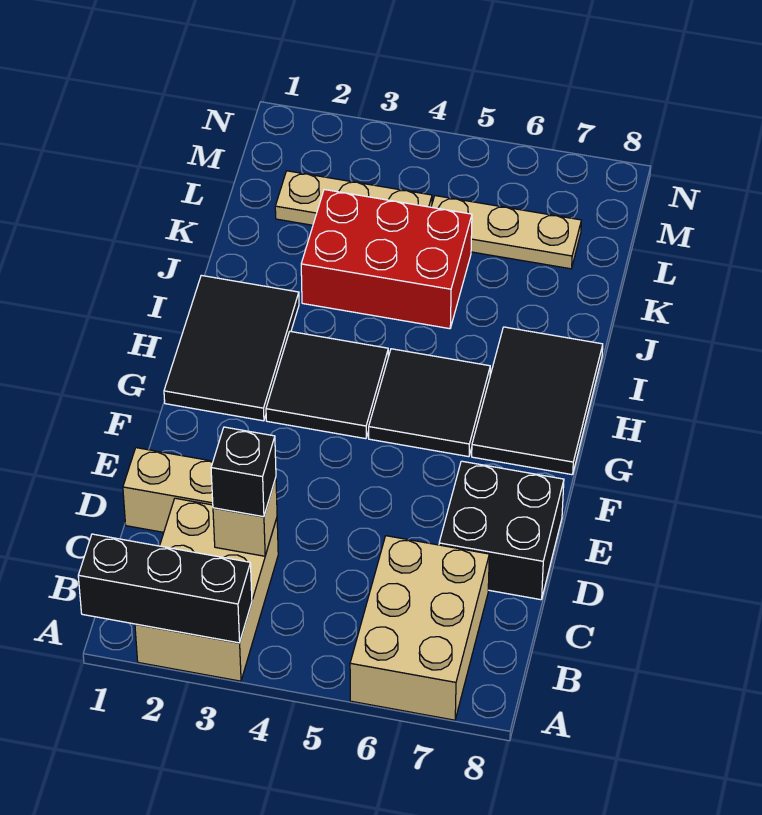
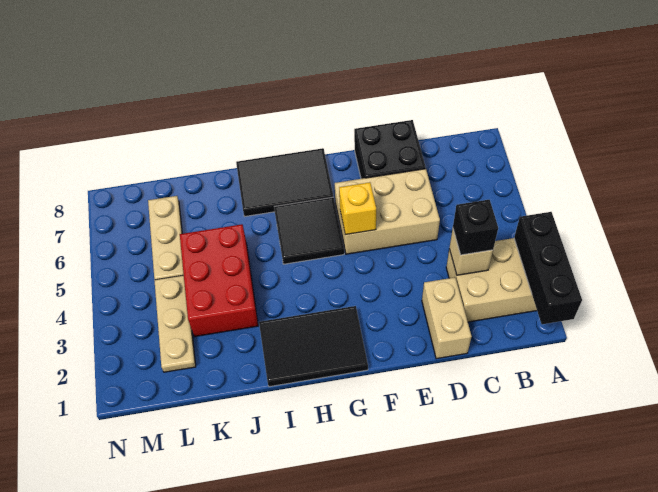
tan 2x3 brick [350,536,489,720] -> tan 2x3 brick moved to [335,169,440,254]
none -> yellow 1x1 brick [339,182,376,235]
black 2x2 tile [266,331,388,439] -> none

